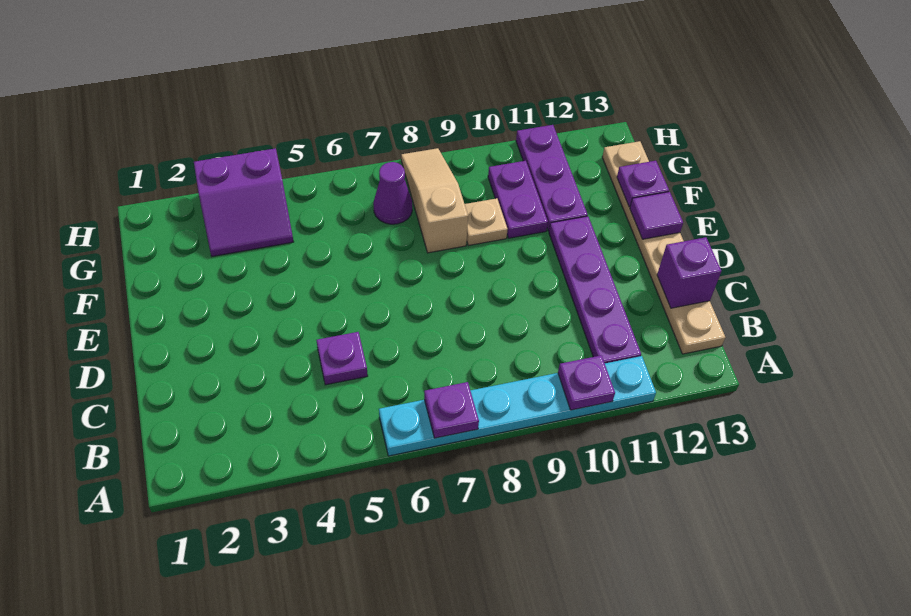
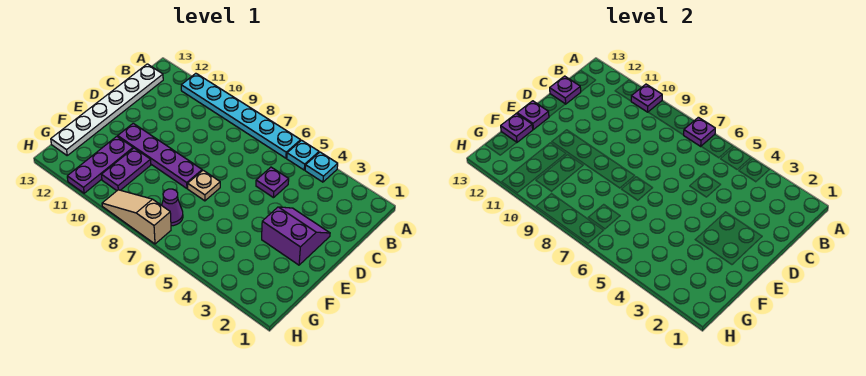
none -> cyan 1x1 plate [305,152,338,182]
none -> cyan 1x1 plate [287,140,319,170]
purple 1x4 plate [549,216,641,363] -> purple 1x4 plate turned to [118,123,202,188]
tan 1x6 plate [602,141,725,354] -> white 1x6 plate [51,64,163,155]
purple 1x1 brick [657,237,721,308] -> purple 1x1 plate [550,76,581,104]
purple 1x1 tile [630,192,683,239] -> purple 1x1 plate [517,101,549,129]
tan 1x3 slope [401,148,468,253] -> tan 1x3 slope turned to [102,190,171,244]
tan 1x1 plate [465,198,508,246] -> tan 1x1 plate moved to [188,170,220,201]
purple 2x2 slope [194,148,293,256] -> purple 2x2 slope moved to [262,207,330,265]

